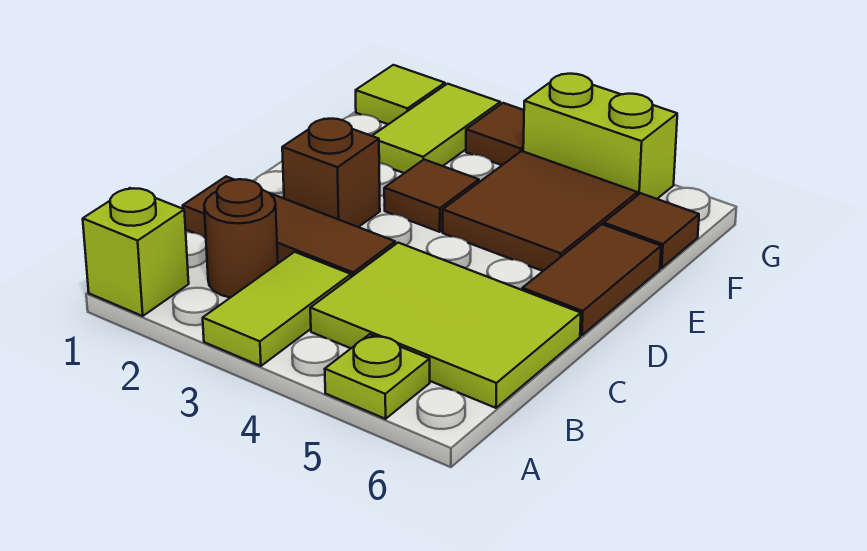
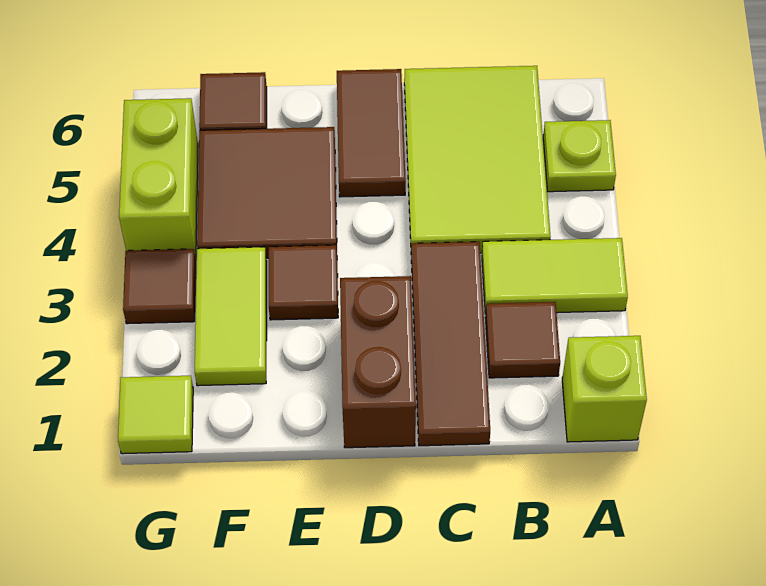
brown 1x1 round brick [204,179,278,298] -> brown 1x1 tile [485,302,560,378]
brown 1x1 brick [282,119,380,227] -> brown 1x2 brick [340,276,416,448]
brown 1x2 tile [522,224,661,335] -> brown 1x2 tile turned to [337,69,406,197]
lime 1x2 tile [372,84,500,173] -> lime 1x2 tile turned to [195,247,267,386]

